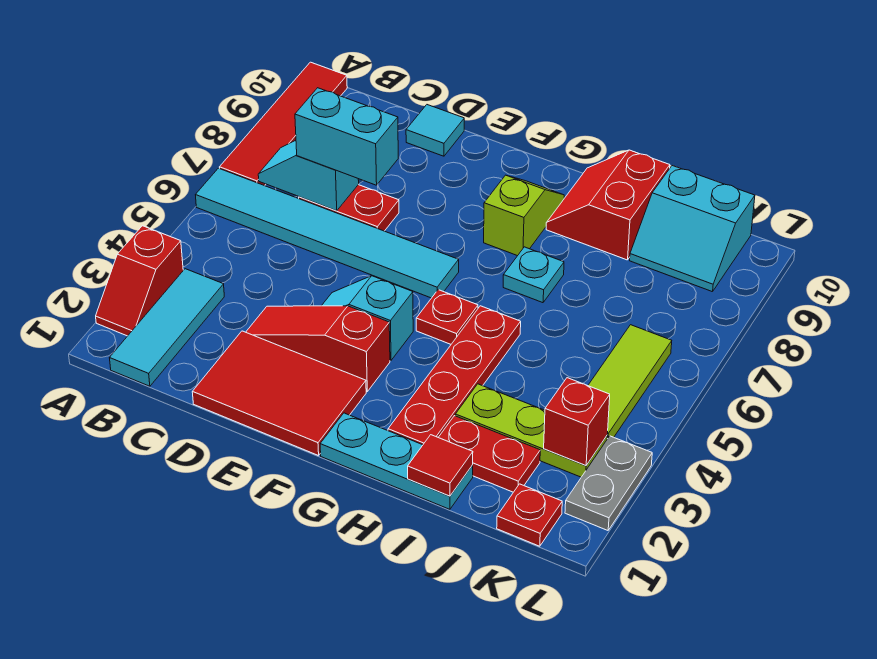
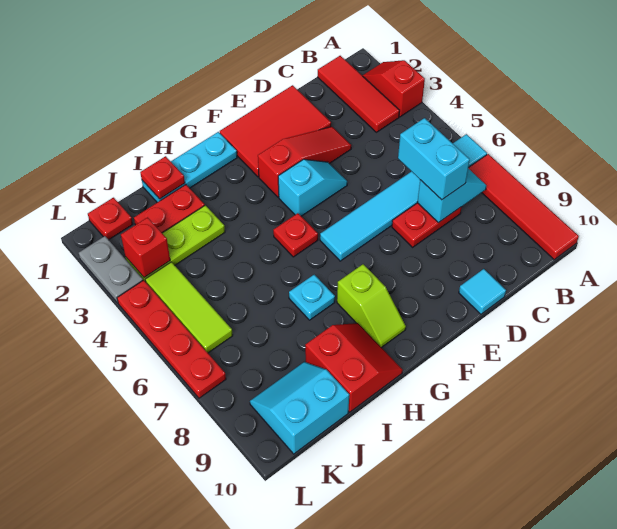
cyan 1x3 tile [110,269,224,386] -> red 1x3 tile [318,56,400,132]
cyan 1x2 brick [295,88,398,185] -> cyan 1x2 brick turned to [398,118,470,200]
red 1x4 plate [388,306,521,445] -> red 1x4 plate moved to [117,280,226,398]
red 1x1 tile [408,435,473,496] -> red 1x1 plate [140,156,185,199]

